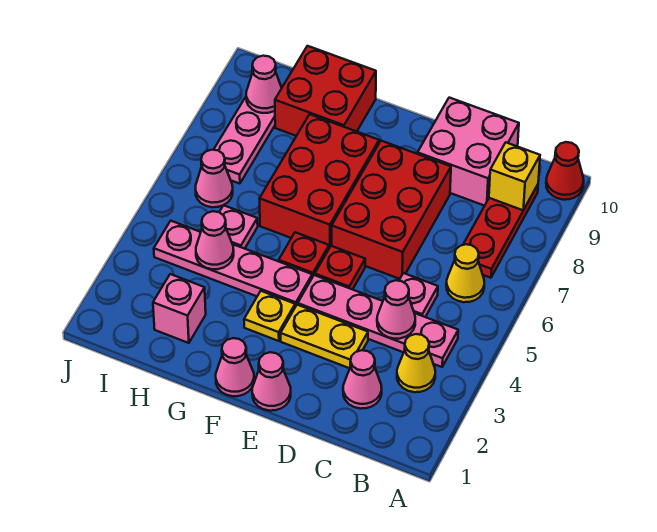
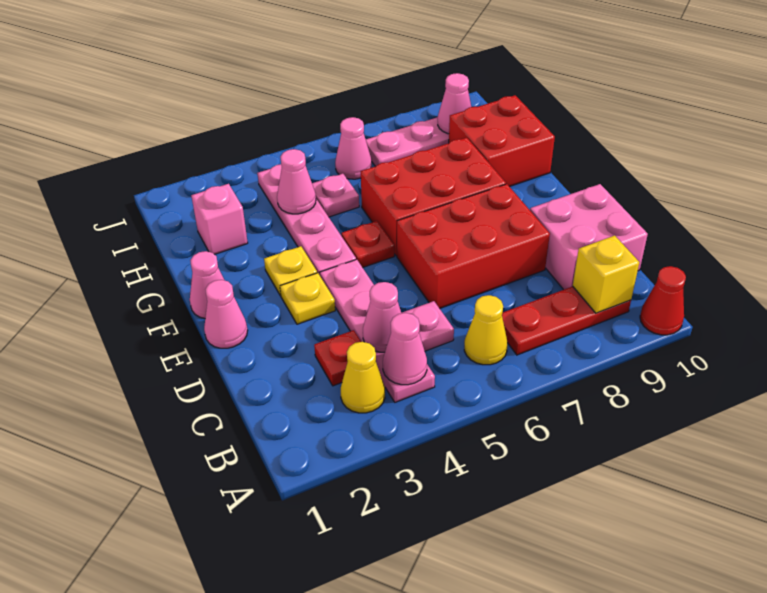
pink 1x1 cone [343,350,382,409] -> pink 1x1 cone moved to [383,313,427,385]
yellow 1x2 plate [281,305,368,368] -> yellow 1x1 plate [280,273,335,324]
red 1x1 plate [315,246,365,290] -> red 1x1 plate moved to [314,330,361,386]

